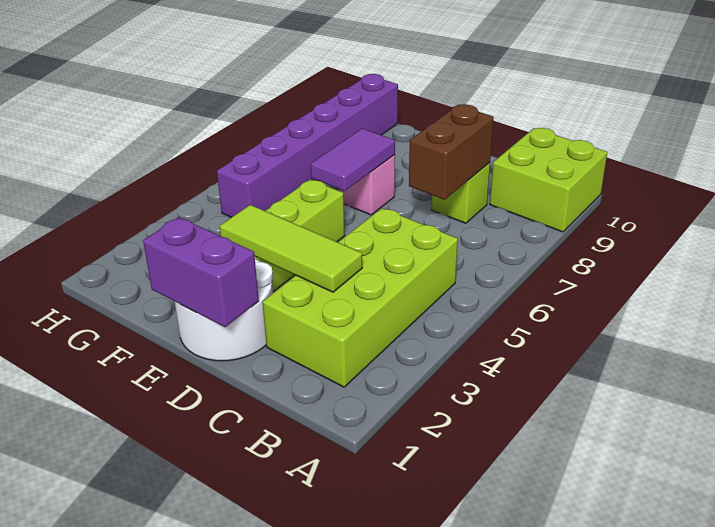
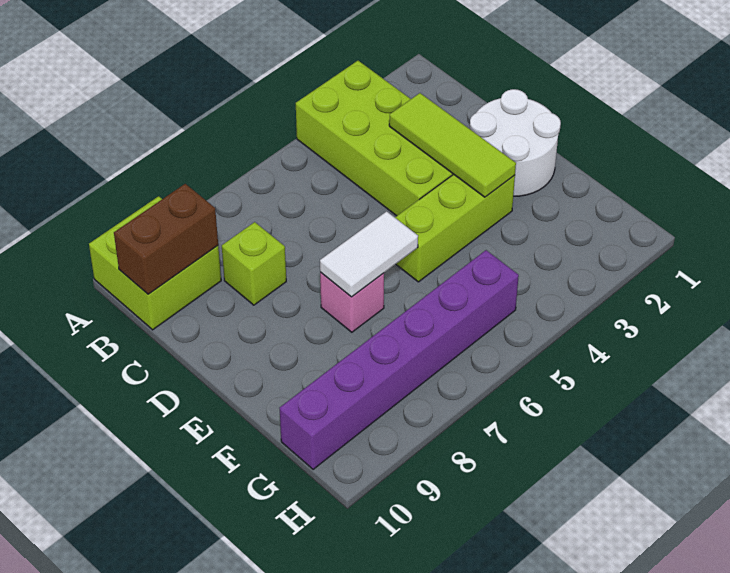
lime 2x4 brick [263,208,458,387] -> lime 2x4 brick turned to [296,61,453,216]
brown 1x2 brick [409,104,494,200] -> brown 1x2 brick moved to [114,184,218,294]
purple 1x2 brick [143,217,259,327] -> none
purple 1x2 tile [311,128,395,191] -> white 1x2 tile [320,211,418,297]

